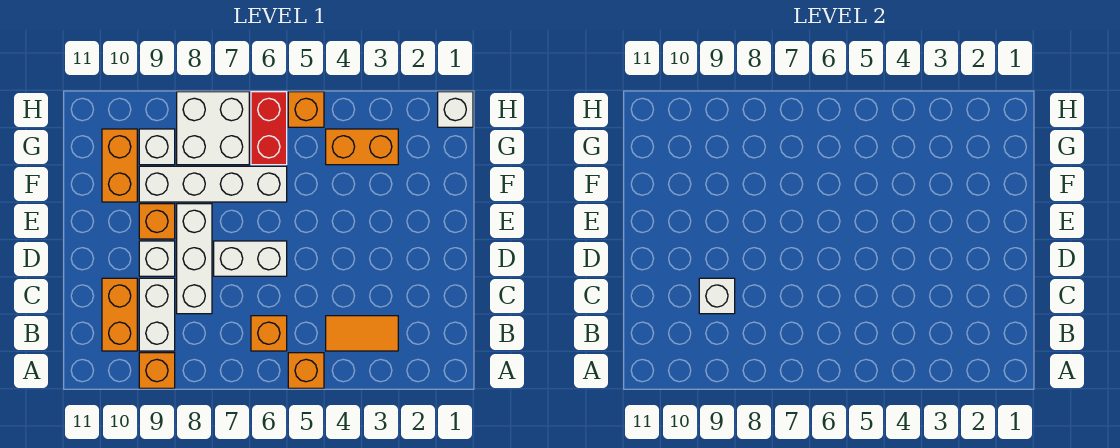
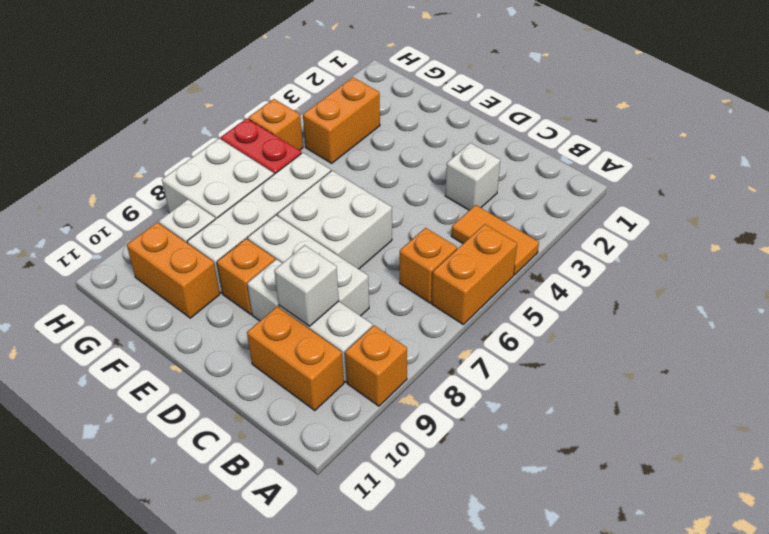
orange 1x1 brick [288,353,324,388] -> orange 1x2 brick [432,224,517,324]
orange 1x2 tile [326,316,398,351] -> orange 1x2 tile turned to [451,205,539,275]
white 1x2 brick [214,241,287,276] -> white 2x2 brick [277,171,392,269]
white 1x1 brick [438,92,473,127] -> white 1x1 brick moved to [445,143,500,210]

